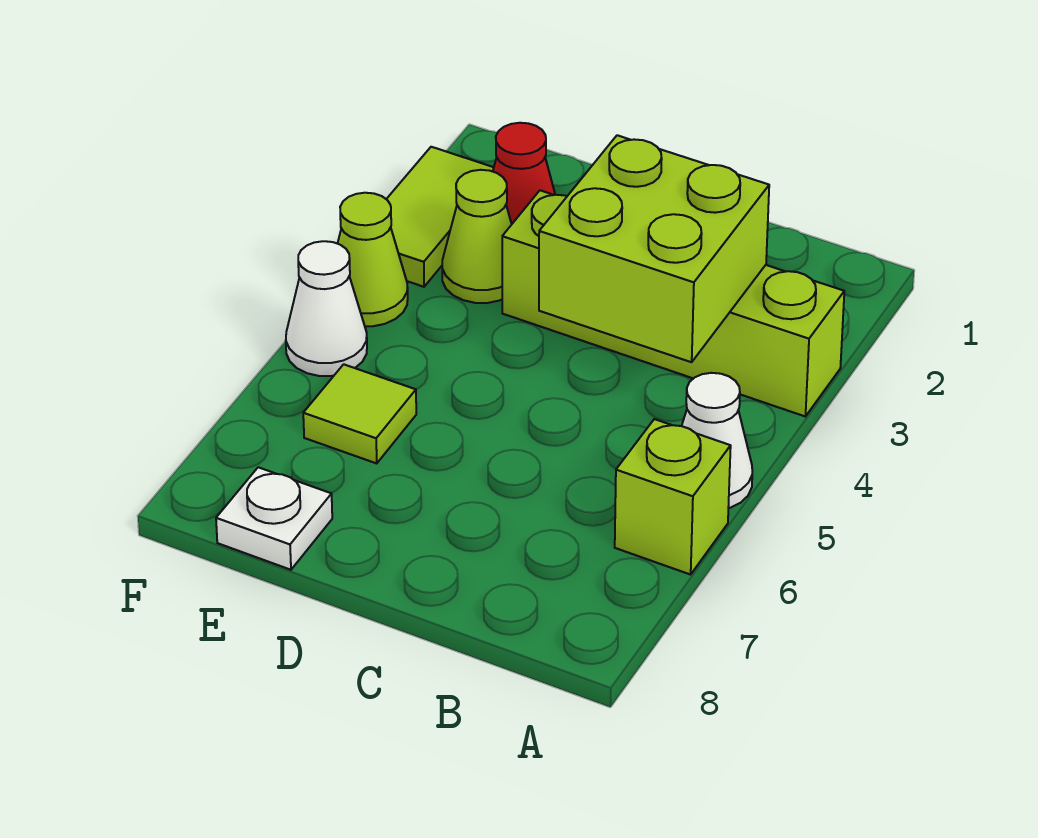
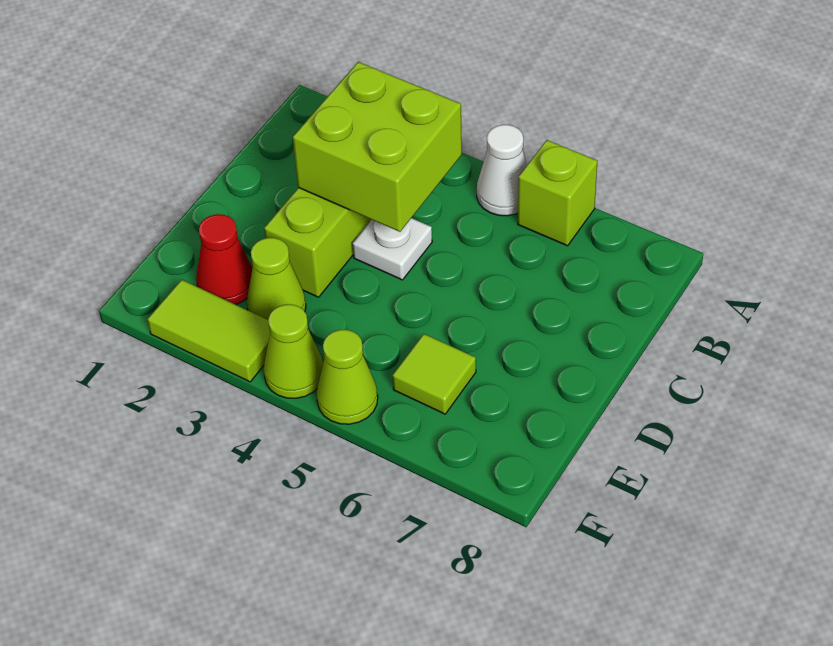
white 1x1 plate [216,467,332,570] -> white 1x1 plate moved to [353,218,432,280]
white 1x1 cone [286,241,367,376] -> lime 1x1 cone [317,330,378,424]

